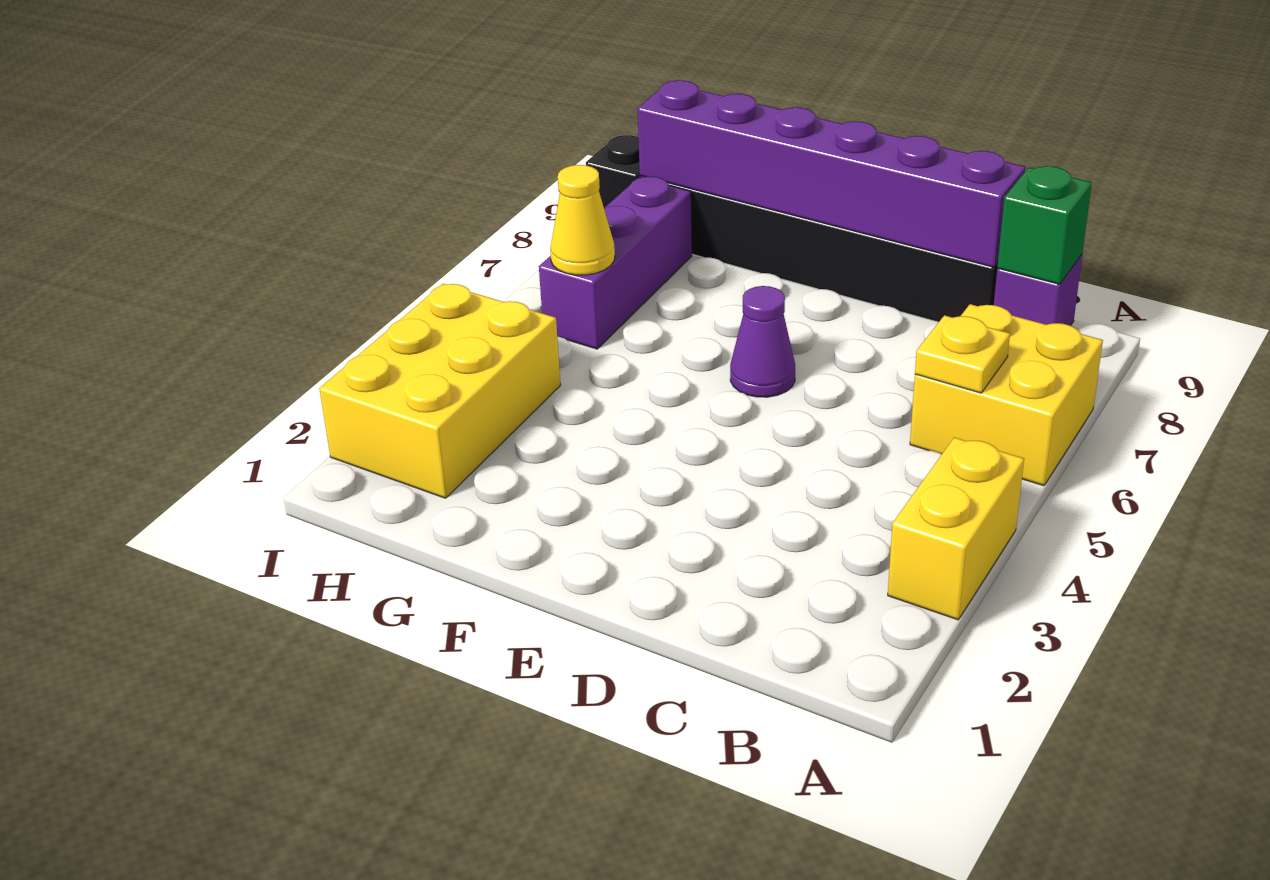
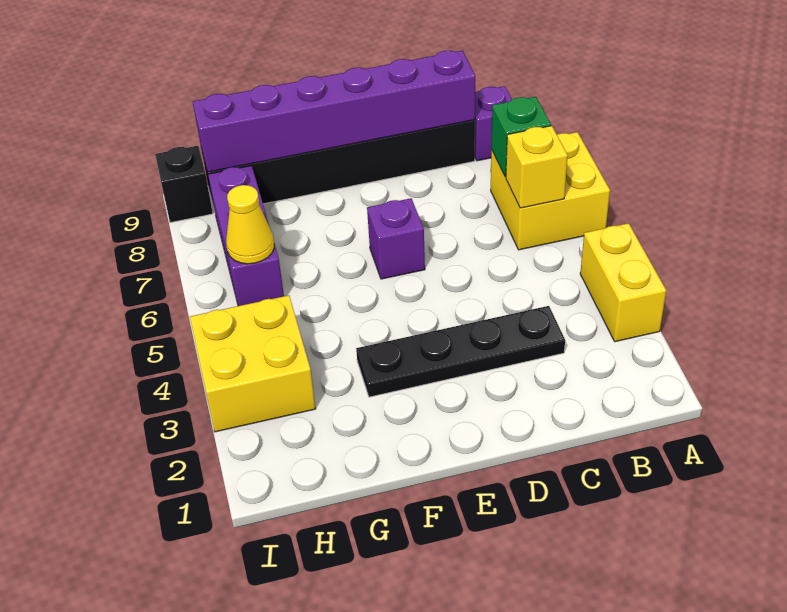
yellow 1x1 plate [915,315,1010,393] -> yellow 1x1 brick [506,126,568,208]
green 1x1 brick [997,166,1092,284] -> green 1x1 brick moved to [491,97,551,177]
none -> black 1x4 plate [356,306,565,397]
purple 1x1 cone [730,286,795,397] -> purple 1x1 brick [367,198,425,279]
yellow 2x3 brick [319,284,561,498] -> yellow 2x2 brick [190,295,316,432]

